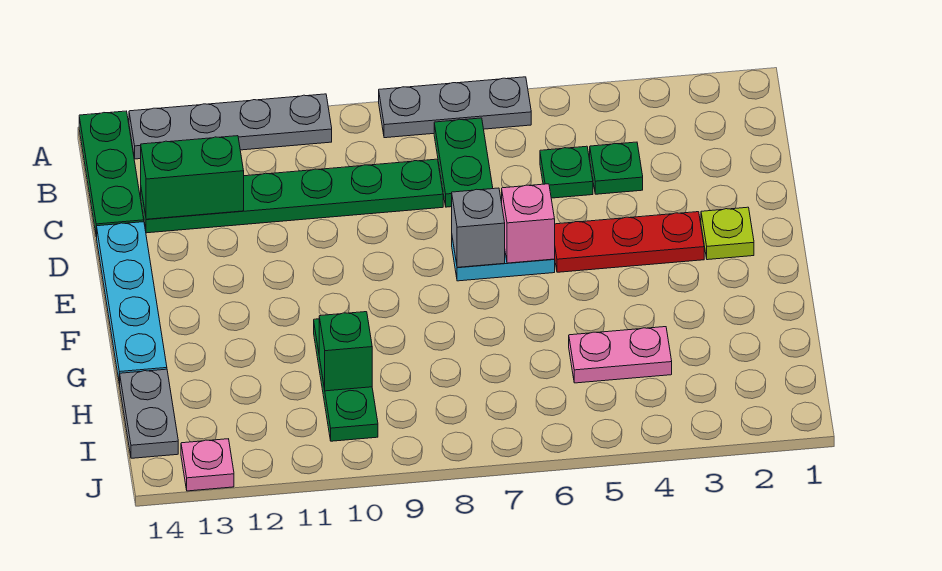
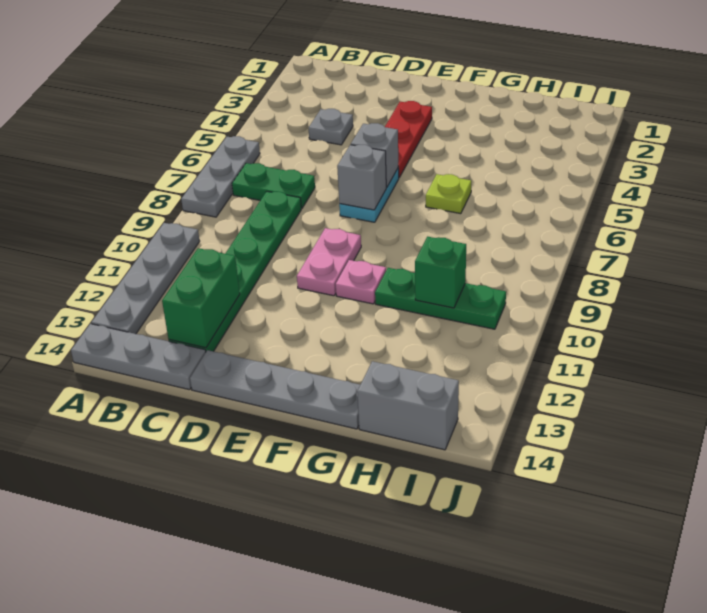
green 1x3 plate [79,111,144,237] -> grey 1x3 plate [71,324,206,390]
green 1x1 plate [590,142,643,194] -> grey 1x1 plate [309,109,353,145]
green 1x1 plate [540,146,593,198] -> none
cyan 1x4 plate [97,222,167,384] -> grey 1x4 plate [190,350,360,429]
lime 1x1 plate [701,207,754,260] -> lime 1x1 plate moved to [426,174,471,214]
pink 1x1 brick [502,184,555,263] -> grey 1x1 brick [351,123,398,187]
pink 1x2 plate [569,327,672,383] -> pink 1x2 plate moved to [297,228,361,296]
grey 1x2 plate [120,369,178,458] -> grey 1x2 brick [357,361,459,450]
pink 1x1 plate [181,439,234,491] -> pink 1x1 plate moved to [336,260,386,304]

